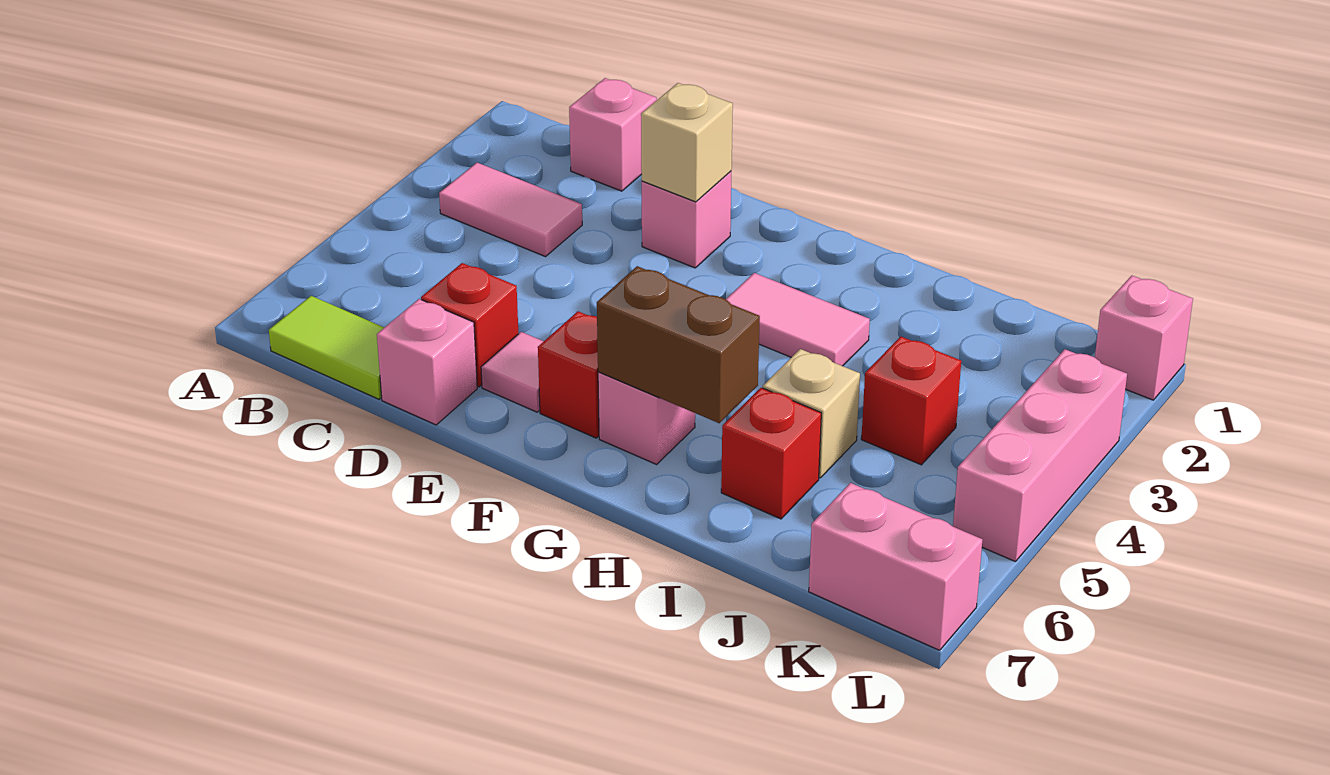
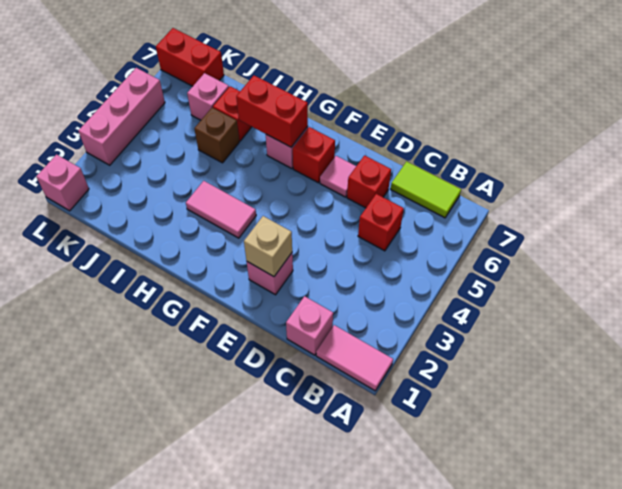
pink 1x2 tile [439,163,582,257] -> pink 1x2 tile moved to [316,325,393,391]
pink 1x1 brick [377,299,477,425] -> pink 1x1 brick moved to [187,73,229,120]
brown 1x2 brick [597,266,760,423] -> red 1x2 brick [236,76,308,147]
tan 1x1 brick [763,349,860,478] -> brown 1x1 brick [194,108,239,163]
red 1x1 brick [861,337,961,465] -> red 1x1 brick moved to [358,194,404,251]
pink 1x2 brick [809,483,982,650] -> red 1x2 brick [156,28,224,86]

